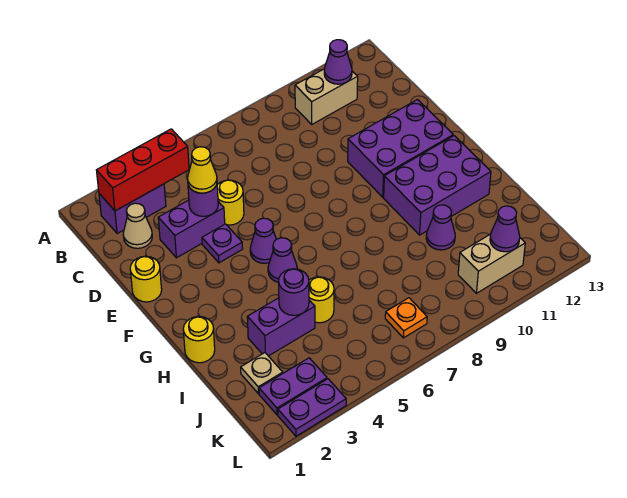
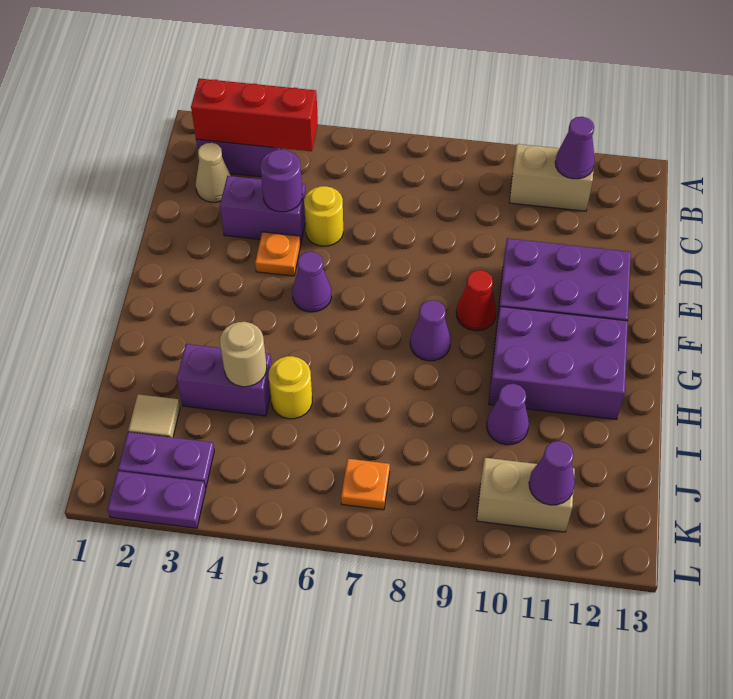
yellow 1x1 cone [188,147,217,193] -> none
yellow 1x1 round brick [130,256,162,302] -> none
purple 1x1 plate [202,224,243,263] -> orange 1x1 plate [255,232,301,276]
none -> red 1x1 cone [456,270,496,331]
purple 1x1 cone [268,238,297,283] -> purple 1x1 cone moved to [410,300,451,361]
yellow 1x1 round brick [183,316,215,363] -> none
purple 1x1 round brick [279,269,309,315] -> tan 1x1 round brick [220,322,267,387]
tan 1x1 plate [241,353,283,394] -> tan 1x1 tile [128,394,180,437]

